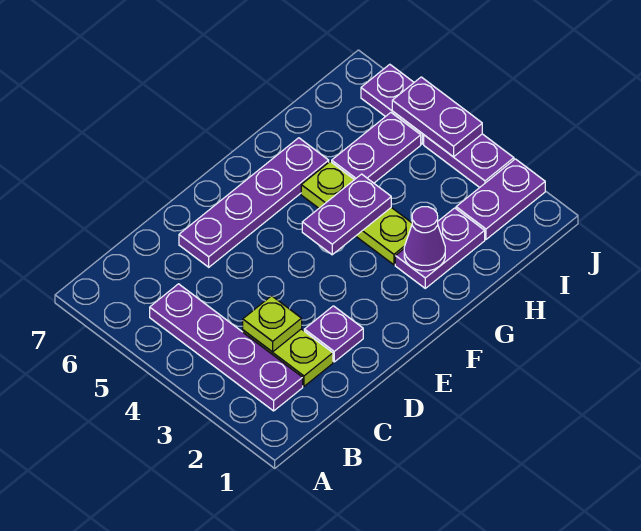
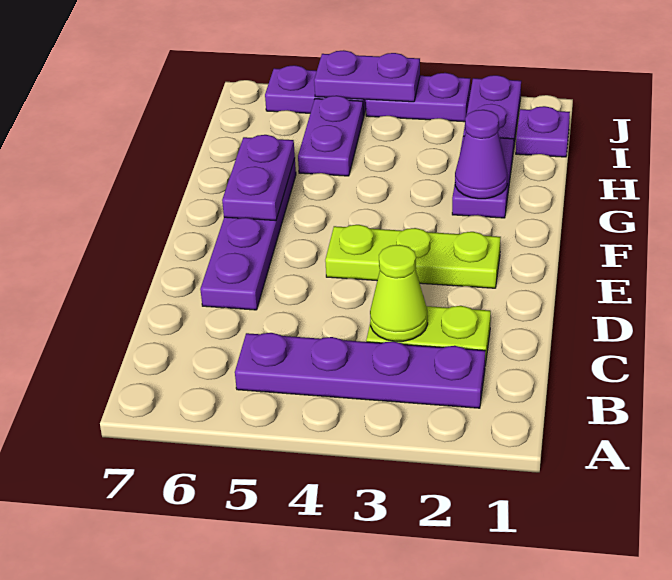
lime 1x1 plate [243,296,302,352] -> lime 1x1 cone [370,245,428,341]
purple 1x1 plate [304,306,363,362] -> purple 1x1 plate moved to [516,106,570,157]
purple 1x2 plate [302,174,391,255] -> purple 1x2 plate moved to [222,135,295,221]
lime 1x3 plate [301,162,412,265] -> lime 1x3 plate moved to [325,225,501,288]

